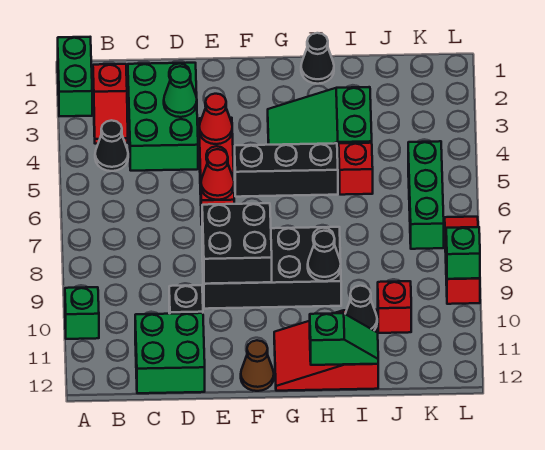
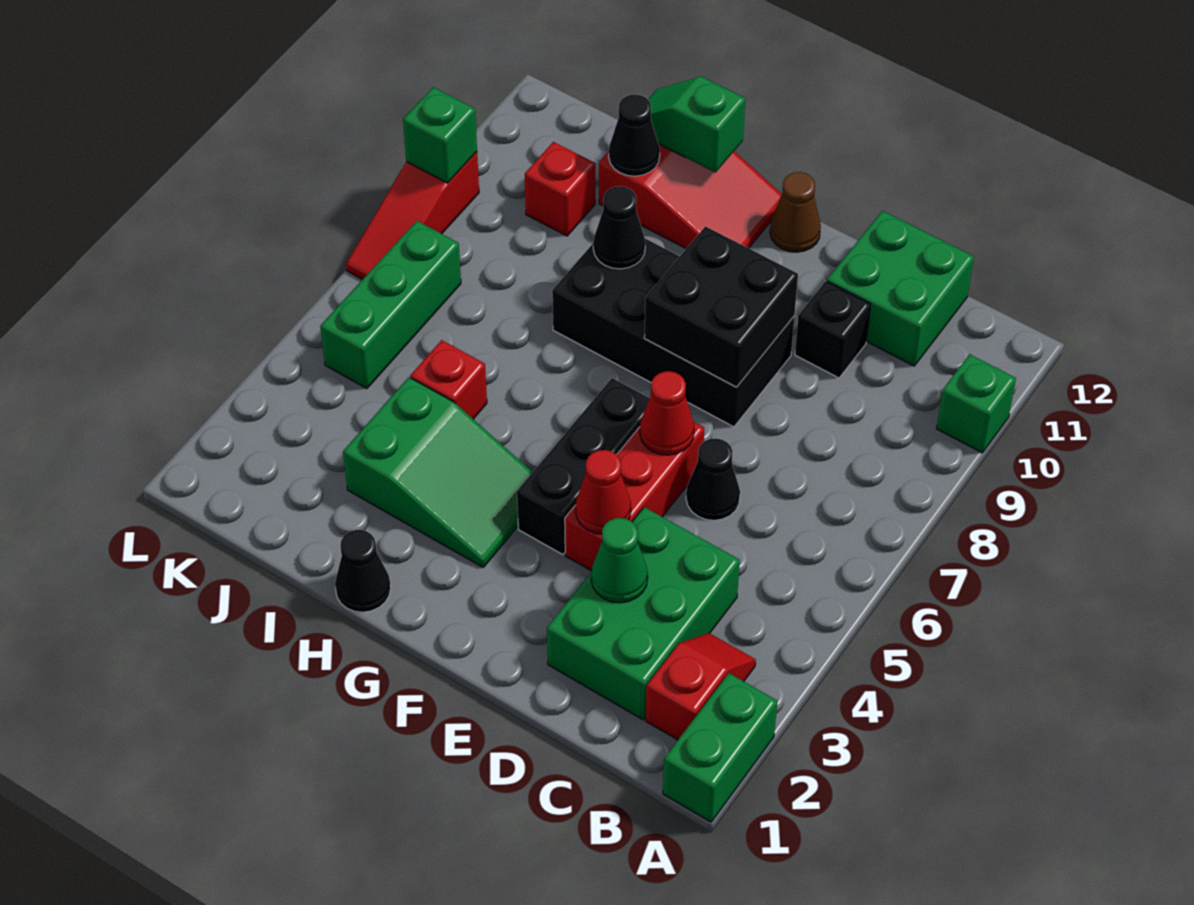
black 1x1 cone [95,120,128,171] -> black 1x1 cone moved to [686,438,740,520]
black 1x3 brick [235,143,338,197] -> black 1x3 brick turned to [517,378,649,555]

